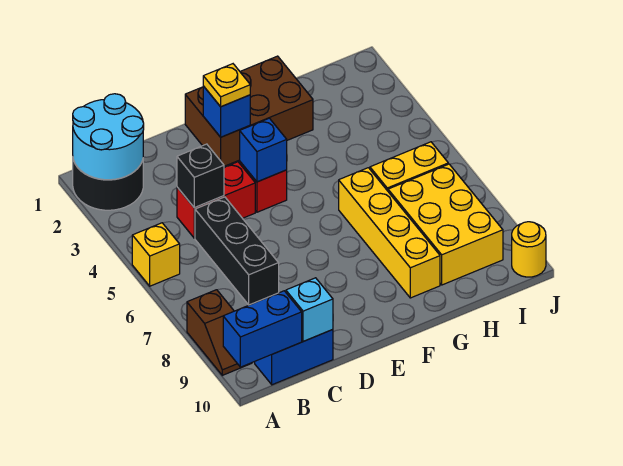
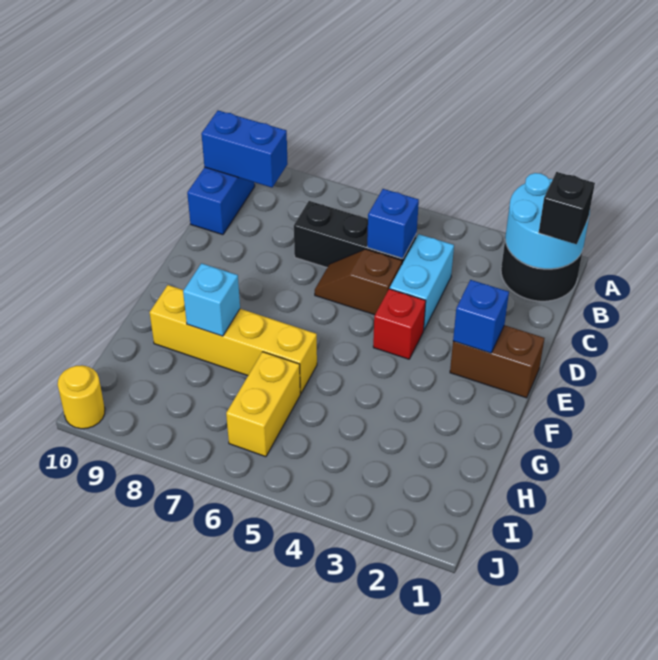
yellow 1x1 brick [132,223,180,286] -> none
brown 1x2 slope [187,290,252,375] -> brown 1x2 slope moved to [315,249,402,315]
blue 1x2 brick [223,291,302,367] -> blue 1x2 brick turned to [201,110,288,188]
red 1x2 brick [177,162,255,238] -> cyan 1x2 brick [390,234,454,330]
black 1x1 brick [177,144,224,208] -> black 1x1 brick moved to [539,172,595,244]
cyan 1x1 brick [286,278,333,341] -> cyan 1x1 brick moved to [183,263,240,336]
brown 2x3 brick [185,56,313,166] -> brown 1x2 brick [450,325,544,398]
yellow 1x1 plate [203,64,250,107] -> none
blue 1x1 brick [240,118,287,182] -> blue 1x1 brick moved to [367,189,419,259]
yellow 2x3 brick [388,164,503,285] -> none

